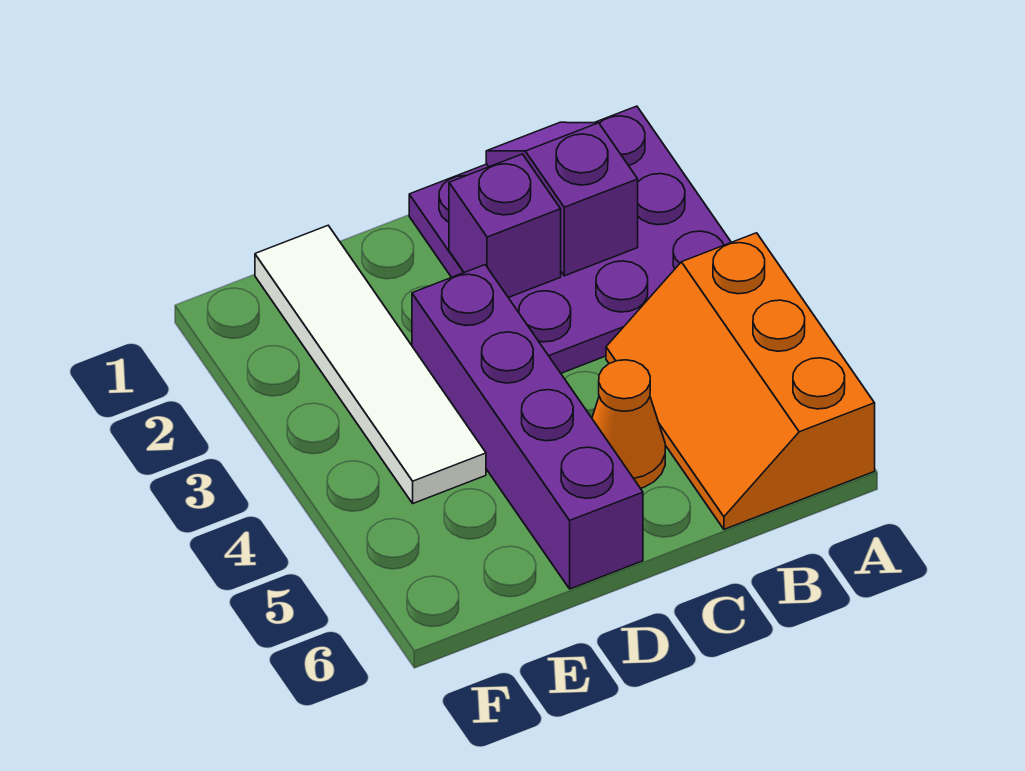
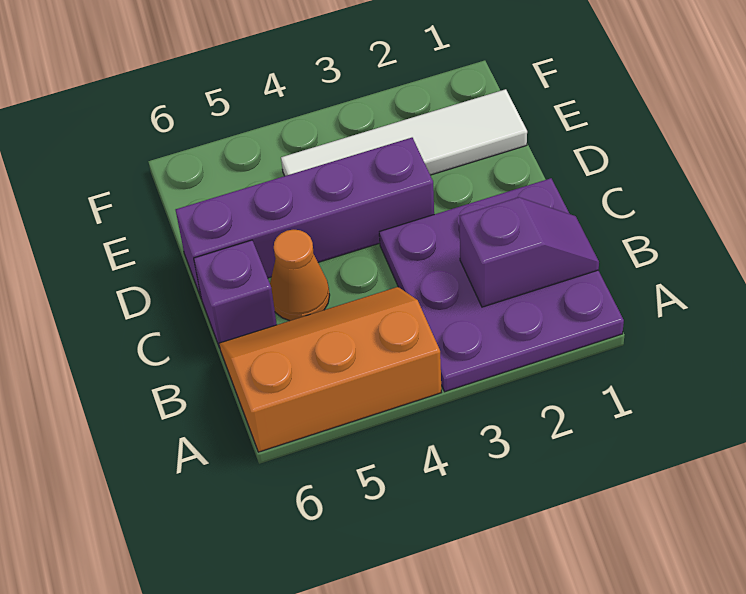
purple 1x1 brick [449,154,561,298] -> purple 1x1 brick moved to [194,240,277,348]

